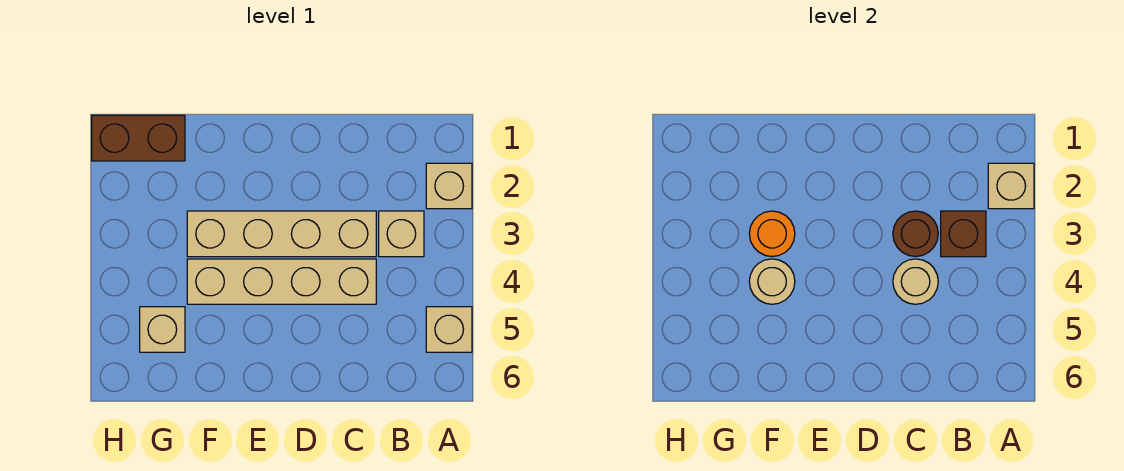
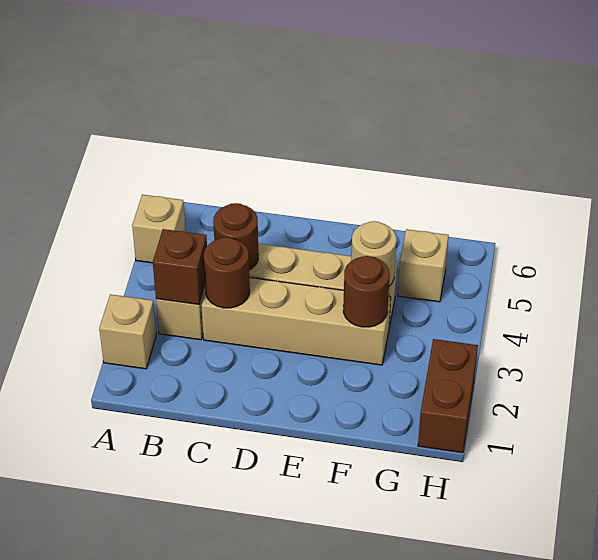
tan 1x1 brick [988,163,1034,209] -> none
tan 1x1 round brick [893,259,938,304] -> brown 1x1 round brick [213,203,259,270]
orange 1x1 round brick [749,211,795,257] -> brown 1x1 round brick [343,256,390,327]
brown 1x2 brick [92,115,185,161] -> brown 1x2 brick turned to [418,339,478,453]

